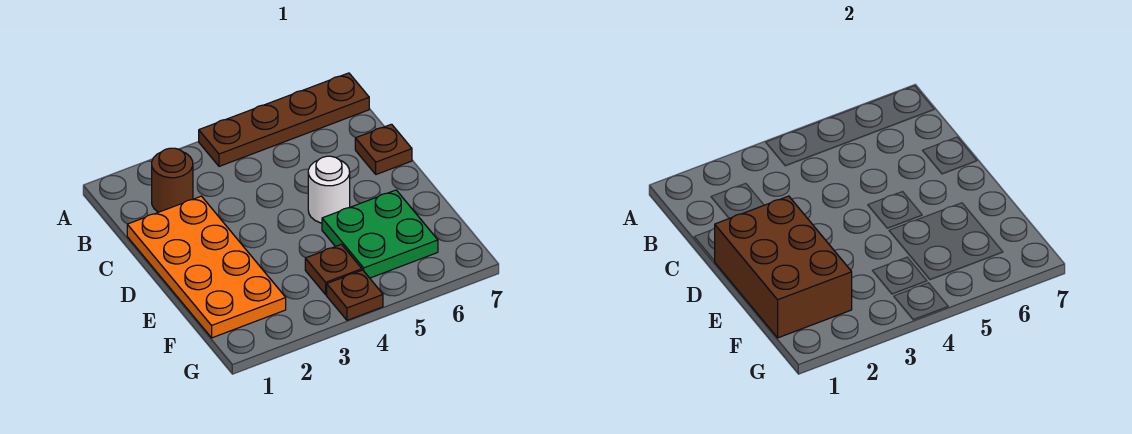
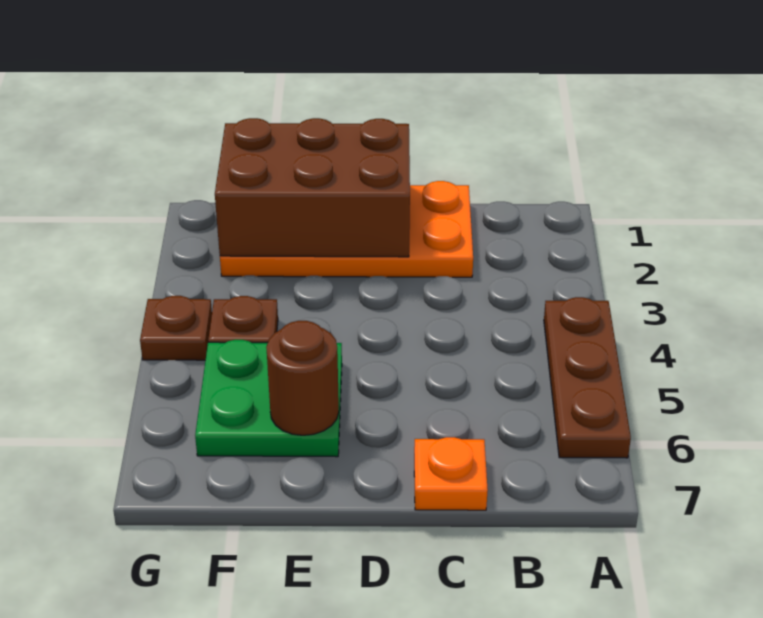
brown 1x4 plate [199,73,369,166] -> brown 1x3 plate [544,297,631,458]
brown 1x1 round brick [152,148,193,212] -> brown 1x1 round brick moved to [266,321,339,435]
brown 1x1 plate [355,124,412,174] -> orange 1x1 plate [414,437,488,510]
white 1x1 round brick [308,156,350,223] -> none

